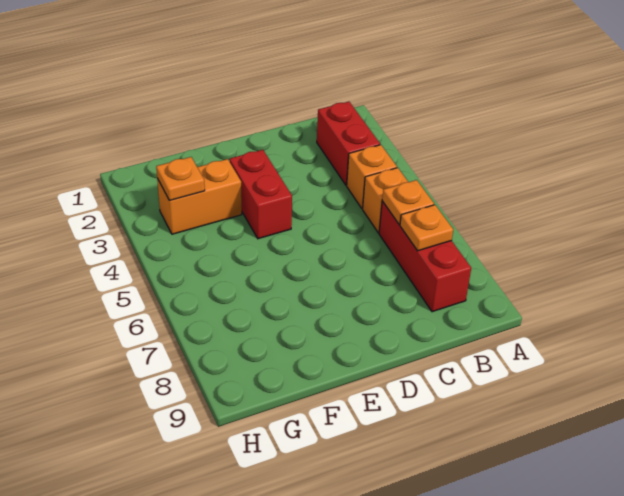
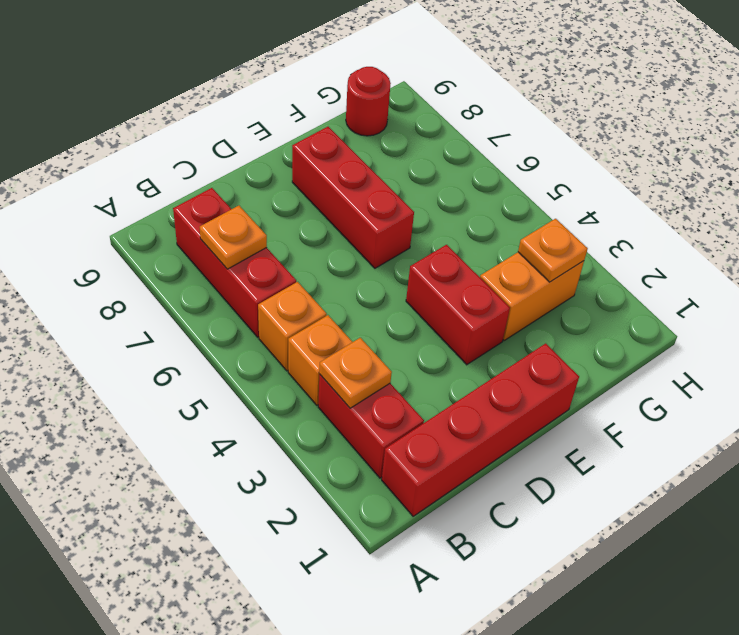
none -> red 1x4 brick [382,343,579,516]
orange 1x1 plate [382,180,434,225] -> orange 1x1 plate moved to [319,338,392,408]
none -> red 1x3 brick [292,127,414,268]
none -> red 1x1 round brick [346,67,391,136]

